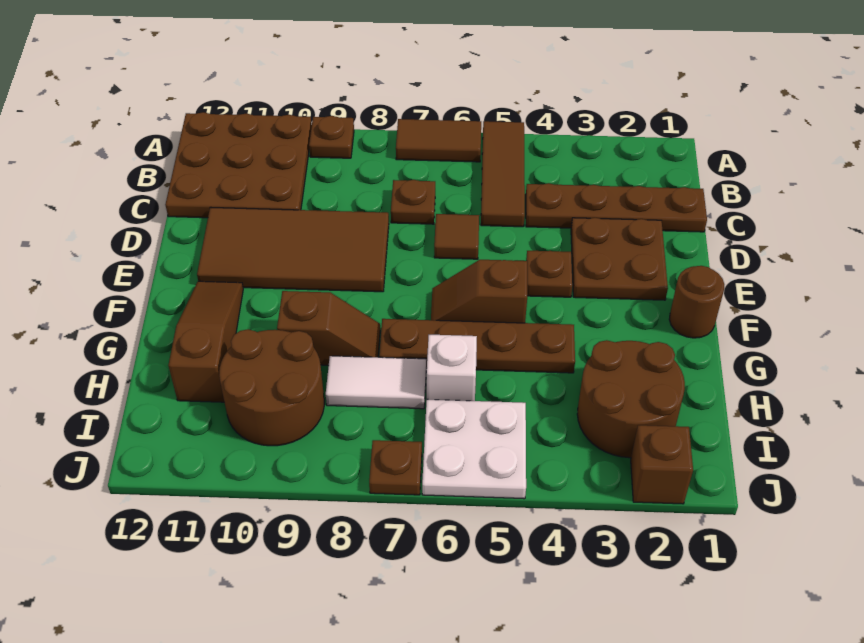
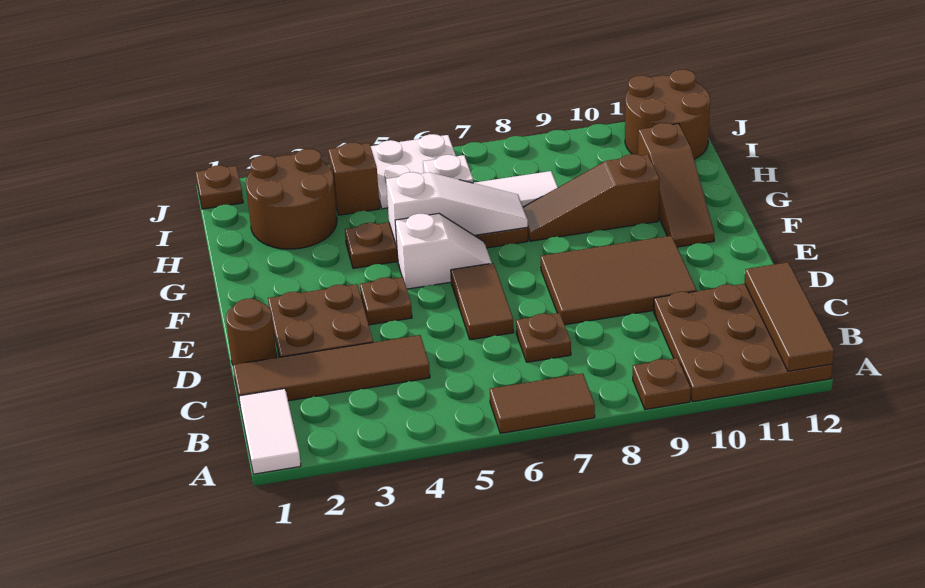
none -> white 1x2 tile [239,389,301,474]
brown 1x3 tile [481,121,525,227] -> brown 1x3 tile moved to [745,262,834,371]
brown 1x4 plate [526,183,707,232] -> brown 1x4 tile [233,335,430,403]
brown 1x1 tile [434,214,479,259] -> brown 1x2 tile [451,263,514,340]
brown 2x4 tile [197,207,389,292] -> brown 2x3 tile [541,236,697,325]
brown 1x1 round brick [669,266,724,338] -> brown 1x1 round brick moved to [226,299,277,365]
brown 1x2 slope [431,260,527,323] -> white 1x2 slope [395,213,492,289]
none -> white 1x3 slope [386,172,528,246]
brown 1x2 slope [277,291,380,365] -> brown 1x3 slope [523,154,660,241]
brown 2x2 round brick [219,329,324,446] -> brown 2x2 round brick moved to [625,70,710,159]
brown 1x1 brick [631,425,693,504] -> brown 1x1 brick moved to [328,143,380,215]
brown 1x1 plate [369,440,422,495] -> brown 1x1 plate moved to [196,165,243,209]

